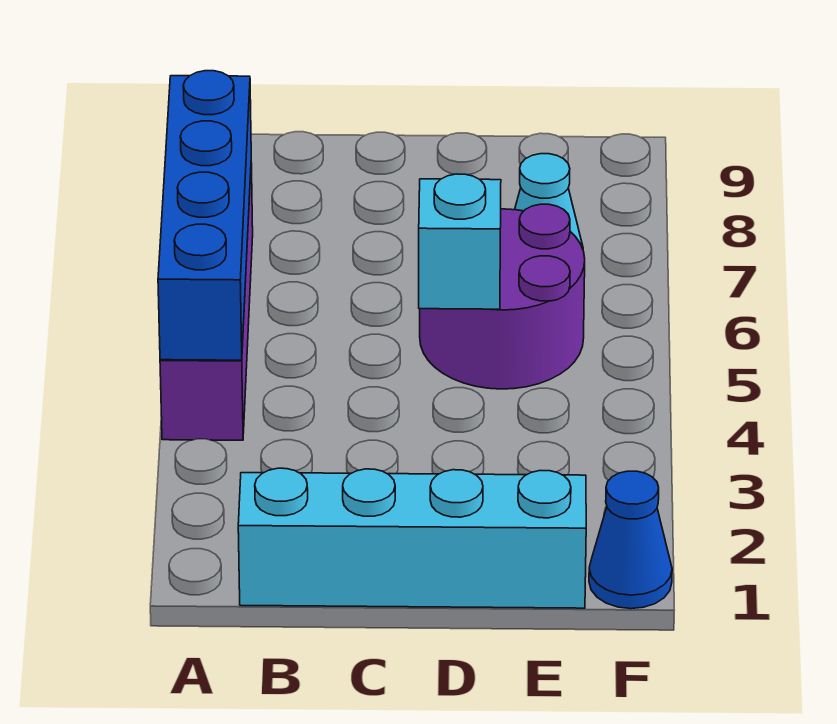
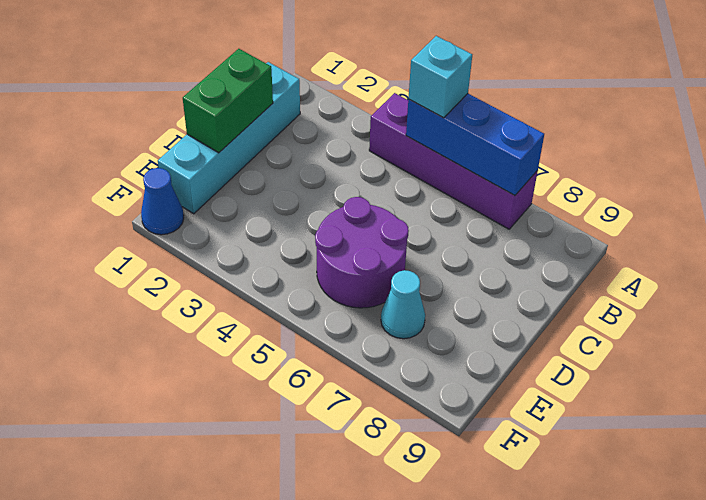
blue 1x4 brick [158,71,251,360] -> blue 1x3 brick [406,94,544,195]
none -> green 1x2 brick [183,49,273,153]
cyan 1x1 brick [419,174,501,309] -> cyan 1x1 brick moved to [408,36,472,118]

